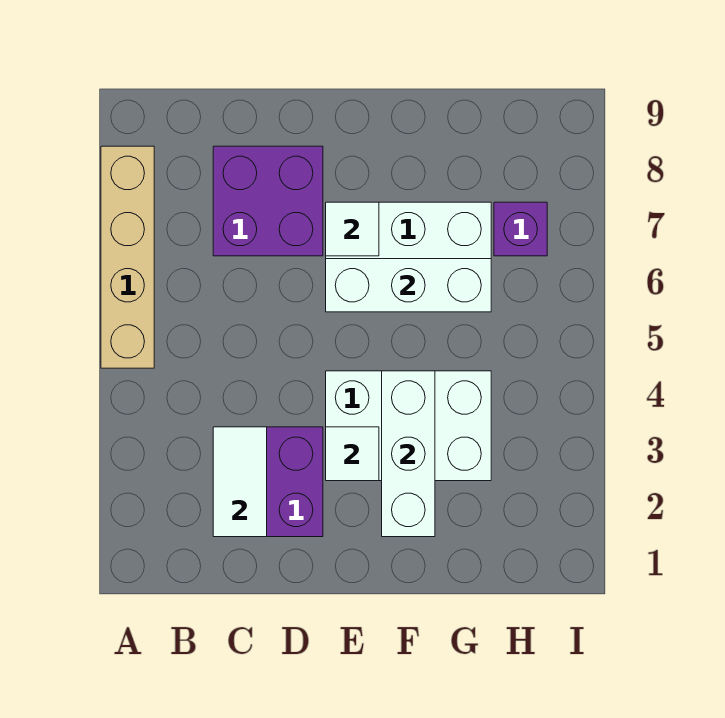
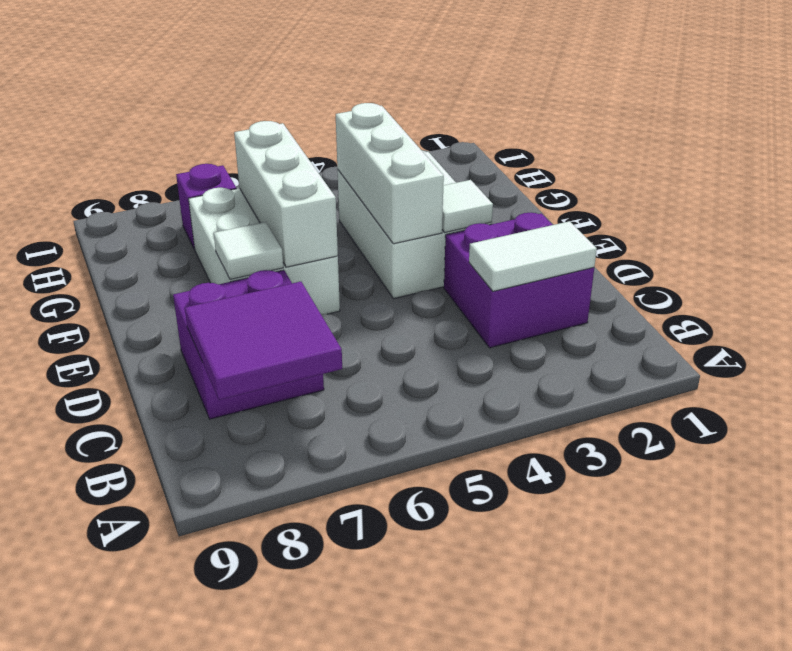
tan 1x4 brick [101,146,154,368] -> none
none -> purple 2x2 tile [185,282,342,400]
white 1x3 brick [382,371,435,537] -> white 1x3 brick turned to [336,103,444,244]

